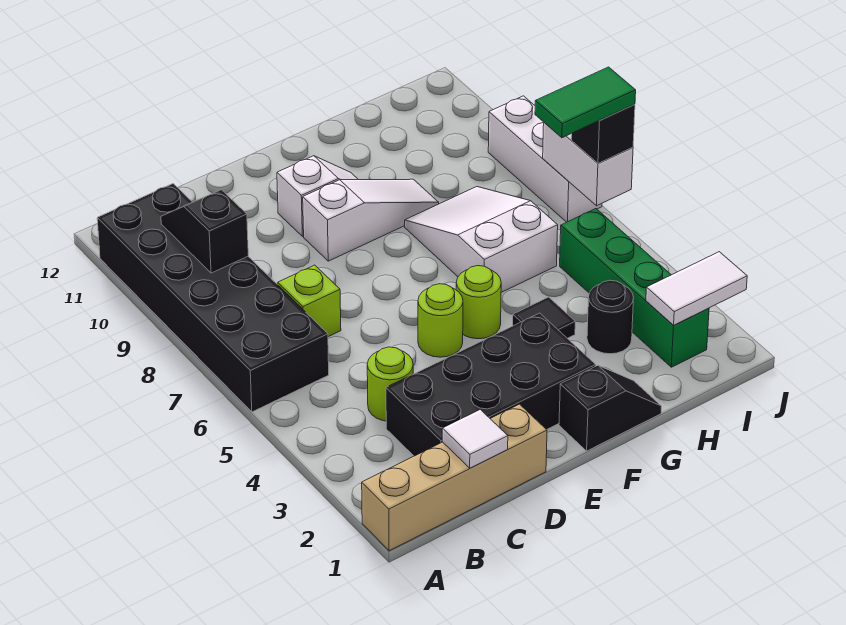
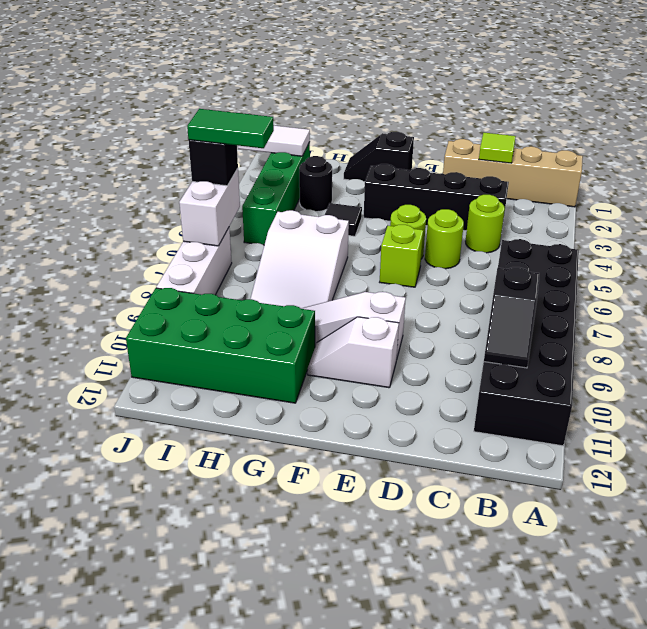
white 1x1 tile [442,410,508,468] -> lime 1x1 tile [479,133,516,163]
black 2x4 brick [386,313,596,456] -> black 1x4 brick [364,164,509,231]
lime 1x1 brick [278,265,341,337] -> lime 1x1 brick moved to [380,225,423,287]
lime 1x1 round brick [456,266,501,339] -> lime 1x1 round brick moved to [425,209,464,269]
none -> green 2x4 brick [126,288,315,403]

